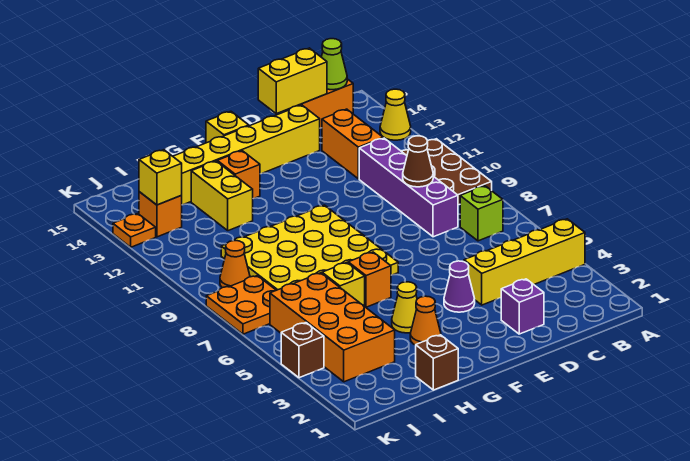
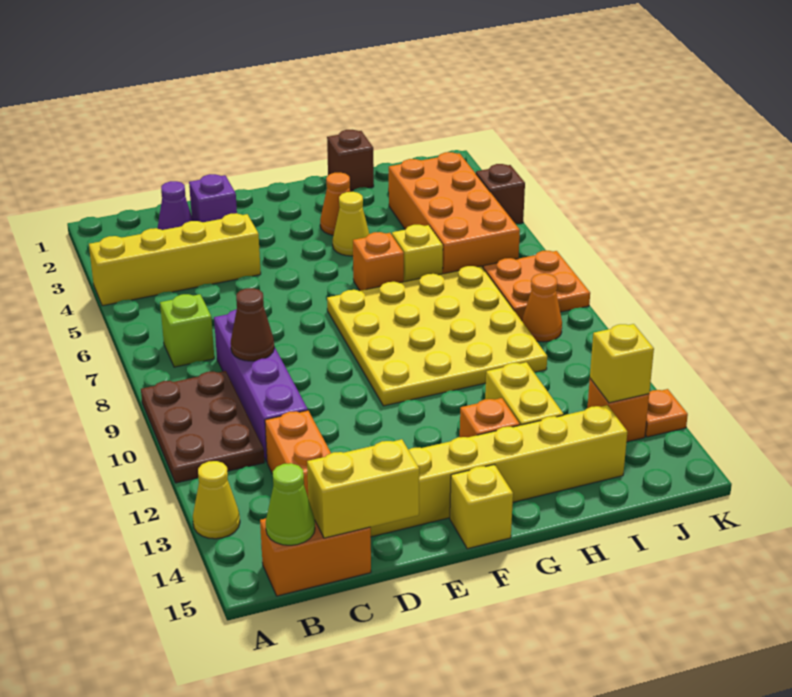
purple 1x1 cone [444,261,475,312] -> purple 1x1 cone moved to [157,181,193,230]

